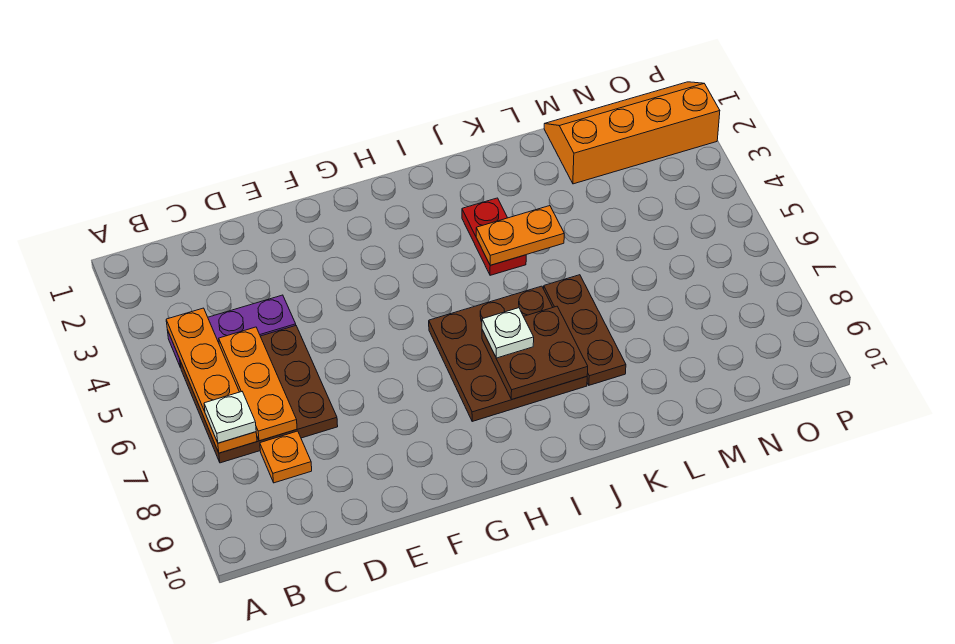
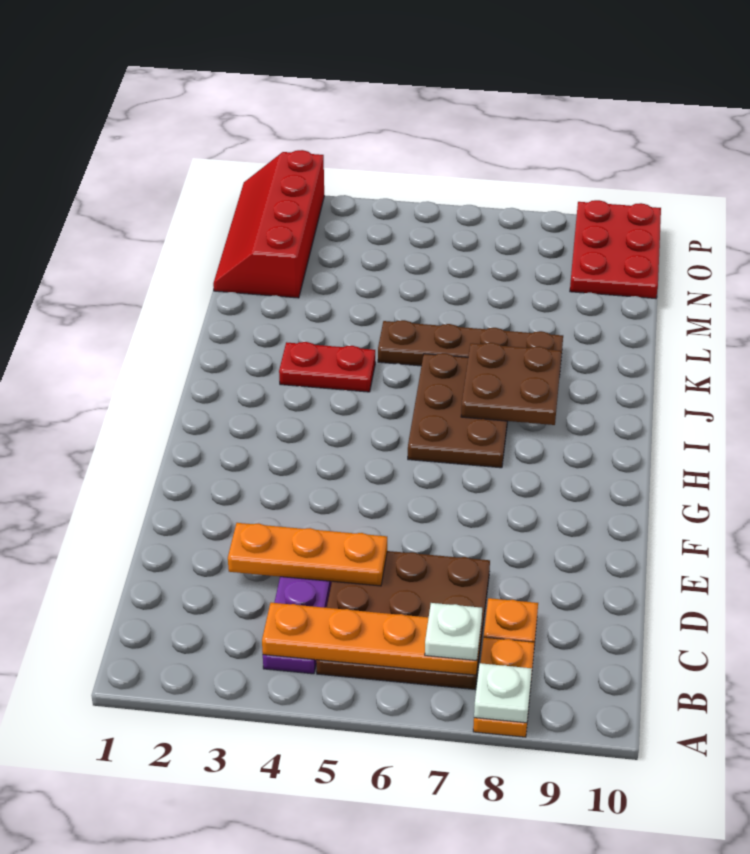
orange 1x3 plate [219,327,297,441] -> orange 1x3 plate moved to [228,523,387,586]
brown 3x3 plate [429,286,587,421] -> brown 2x3 plate [408,353,508,468]
white 1x1 plate [482,308,534,358] -> white 1x1 plate moved to [474,663,532,723]
orange 1x2 plate [476,206,564,265] -> orange 1x2 plate moved to [473,637,535,737]
brown 1x3 plate [544,275,626,385] -> brown 1x4 plate [378,320,563,368]
orange 2x4 slope [544,82,720,184] -> red 2x4 slope [213,150,324,298]
none -> red 2x3 plate [570,200,661,298]

